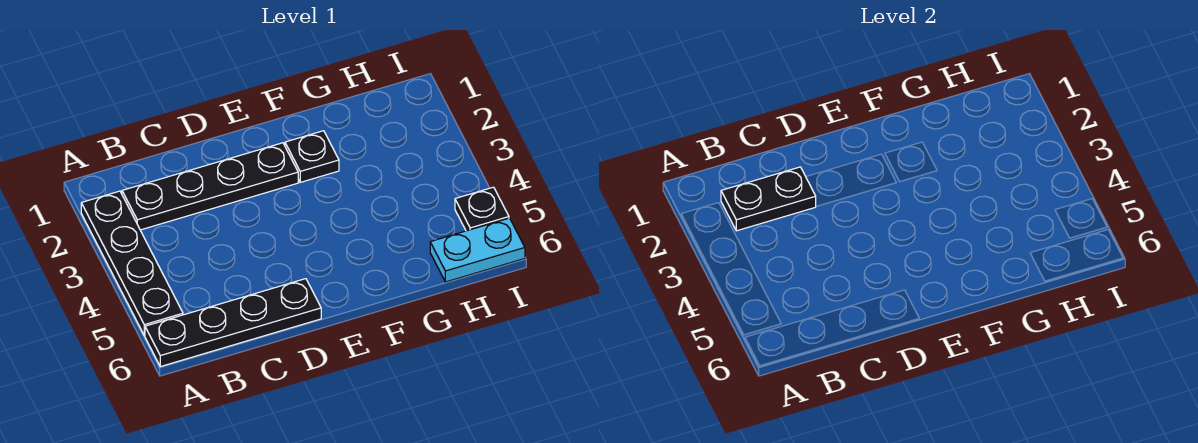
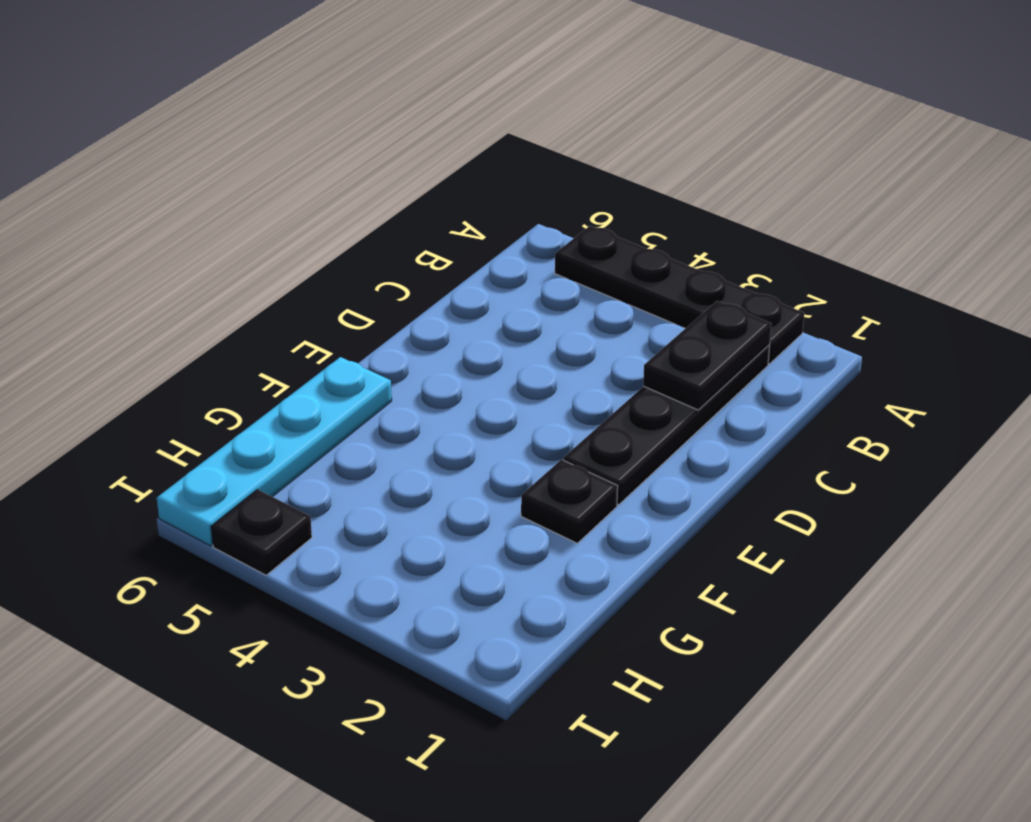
black 1x4 plate [145,279,321,367] -> none
cyan 1x2 plate [430,218,525,282] -> cyan 1x4 plate [157,357,392,546]

